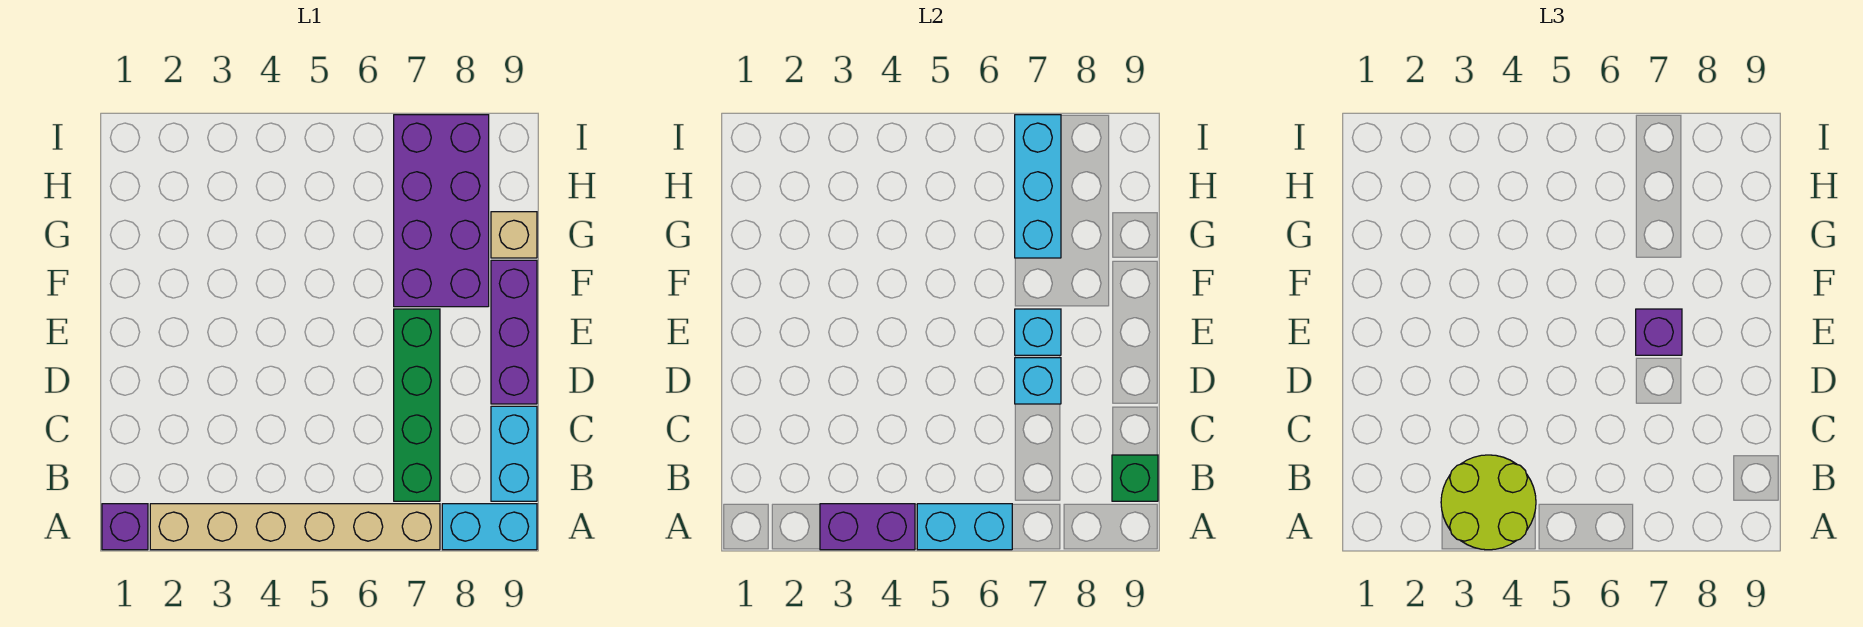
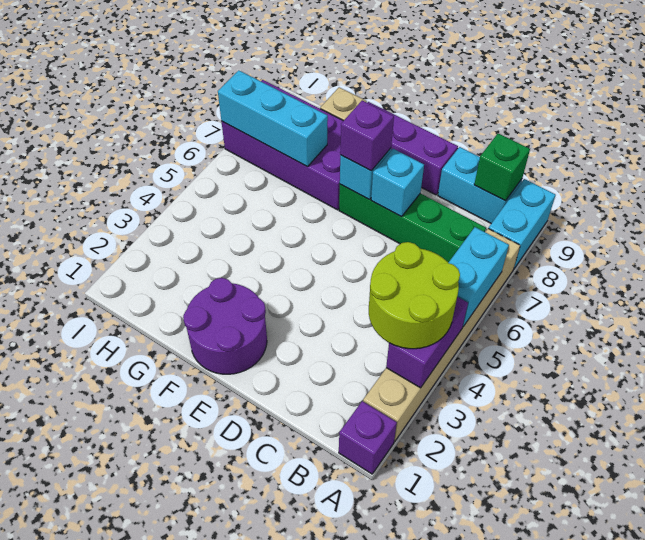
none -> purple 2x2 round brick [183,278,267,374]

